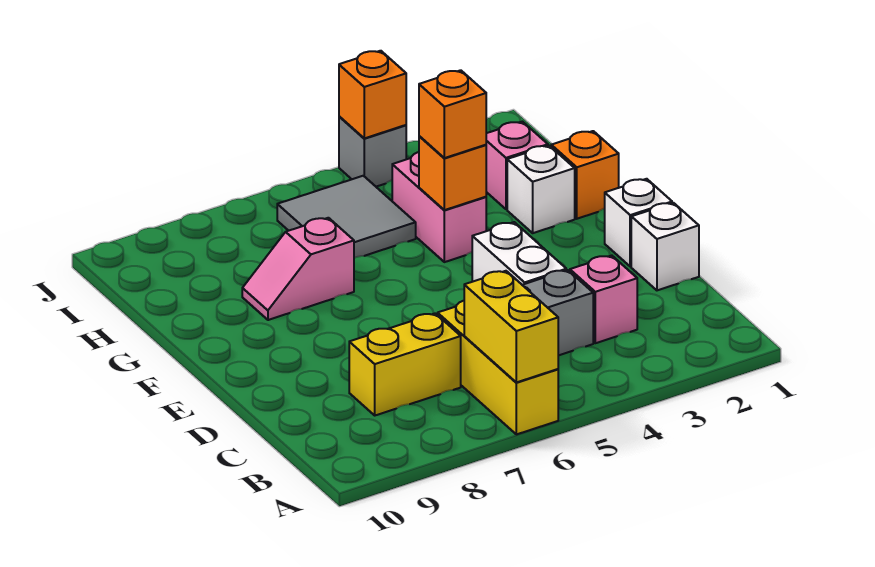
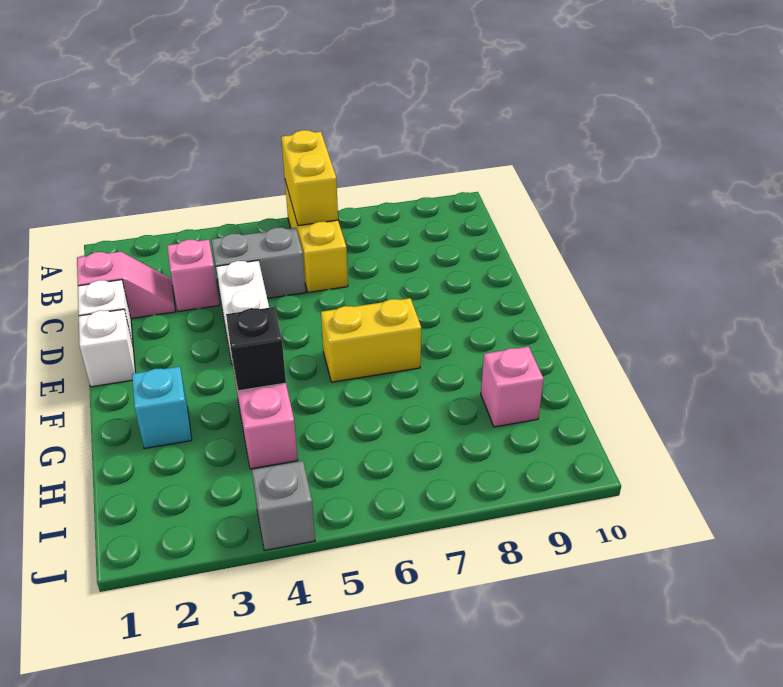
yellow 1x2 brick [349,313,461,415] -> yellow 1x2 brick moved to [321,298,421,382]
orange 1x1 brick [551,131,619,219] -> none
white 1x1 brick [507,146,575,233] -> cyan 1x1 brick [132,366,192,449]
orange 1x1 brick [419,136,486,210] -> black 1x1 brick [226,307,286,391]
orange 1x1 brick [419,70,486,158] -> none
pink 1x2 slope [242,218,354,320] -> pink 1x2 slope moved to [77,252,175,318]
pink 1x1 brick [486,122,548,209] -> pink 1x1 brick moved to [481,347,544,427]
grey 2x2 tile [277,176,416,258] -> none
orange 1x1 brick [339,51,406,138] -> none

